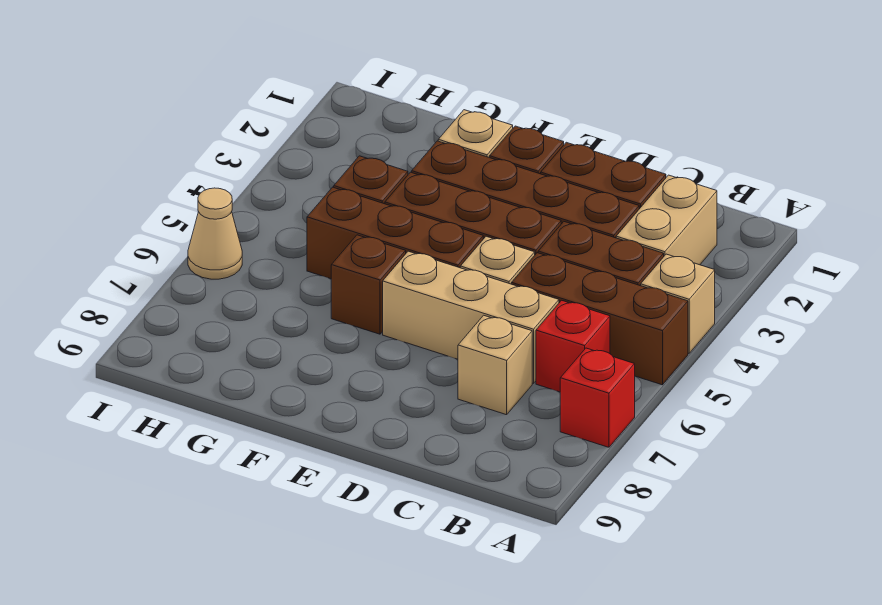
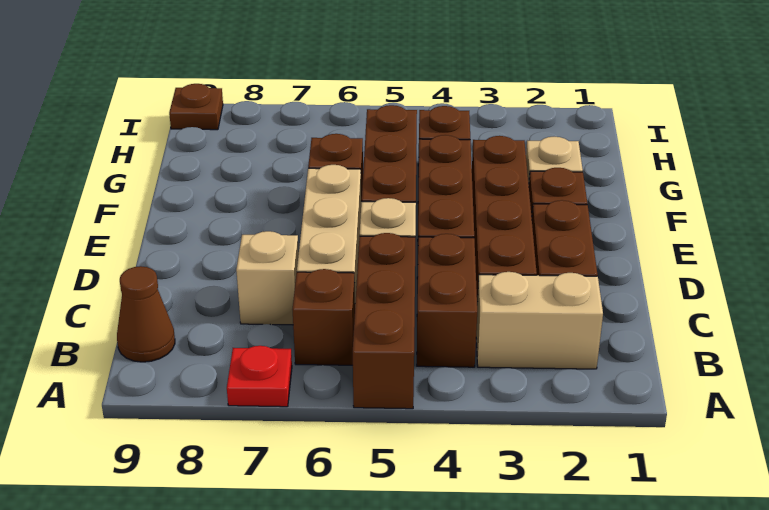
tan 1x1 brick [641,254,715,353] -> none
red 1x1 brick [560,348,635,447] -> red 1x1 plate [227,346,292,407]
red 1x1 brick [536,300,610,392] -> brown 1x1 brick [293,269,355,365]
none -> brown 1x1 cone [117,266,175,362]
tan 1x1 cone [188,188,242,279] -> none
none -> brown 1x1 plate [169,84,223,130]

